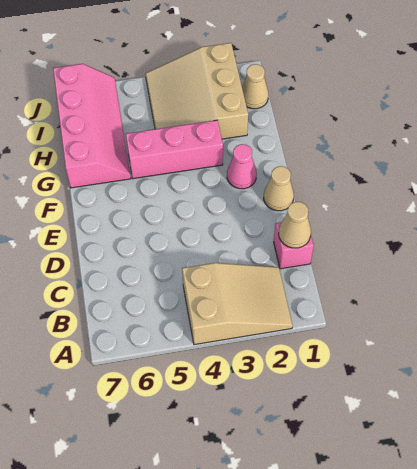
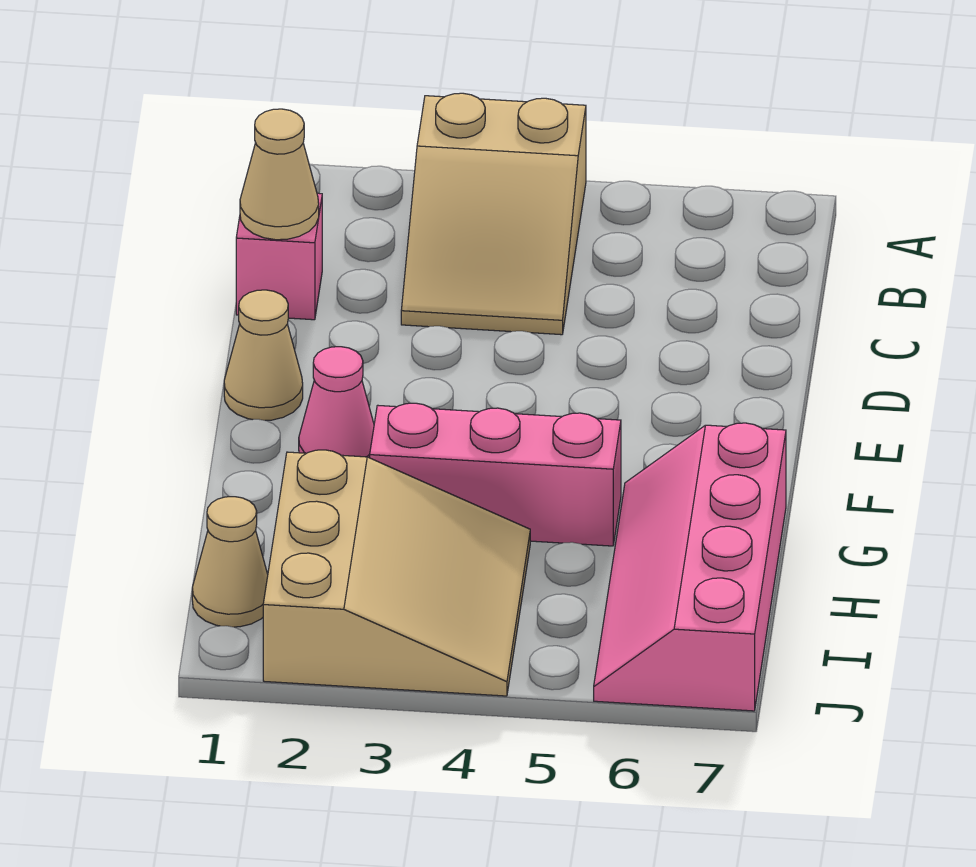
tan 2x3 slope [182,263,293,345] -> tan 2x3 slope turned to [401,93,586,335]

